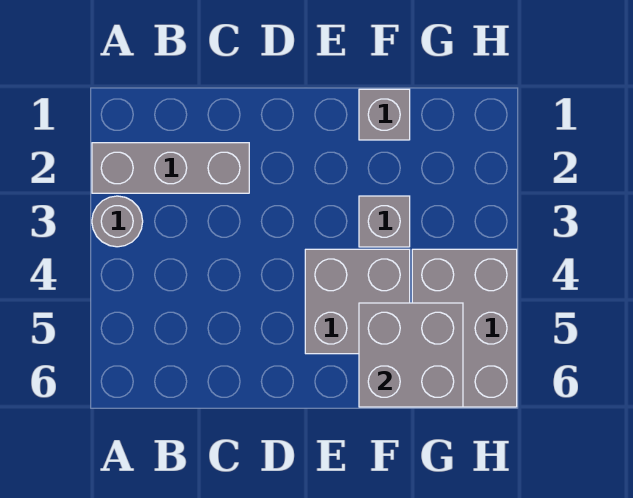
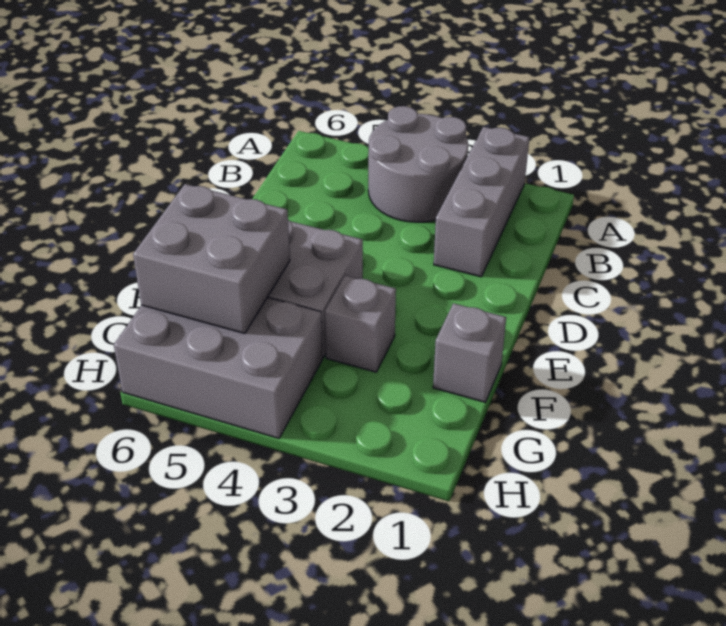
grey 1x1 round brick [92,196,143,247] -> grey 2x2 round brick [368,106,468,222]

